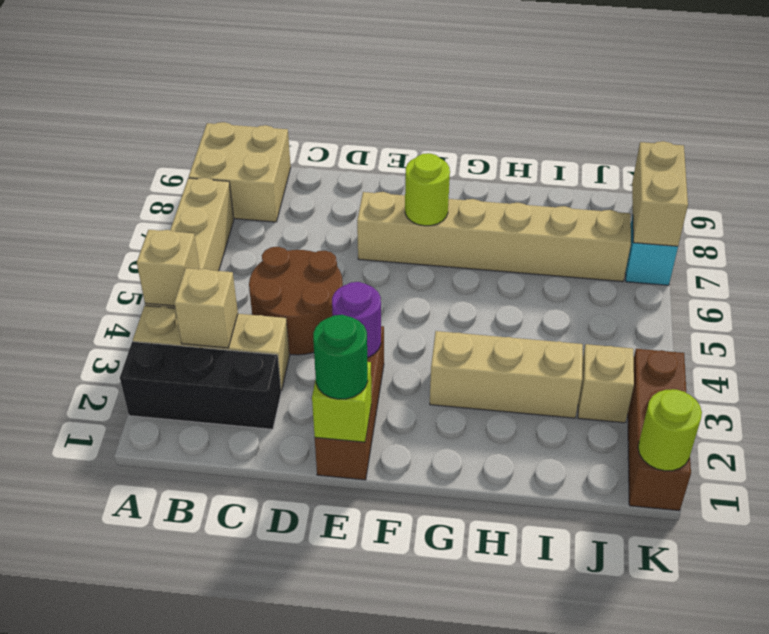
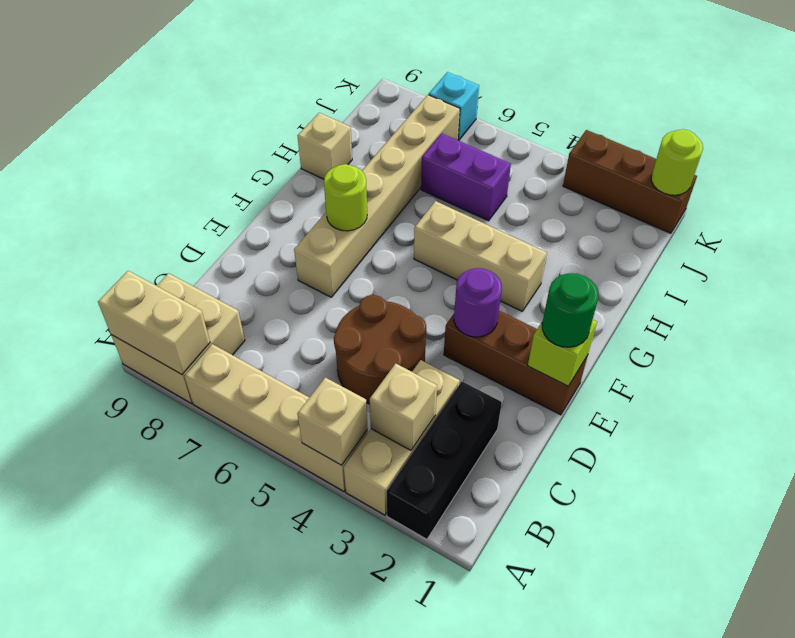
tan 1x3 brick [430,331,583,418] -> tan 1x3 brick turned to [414,201,547,311]
none -> purple 1x2 brick [421,134,511,221]
tan 1x1 brick [578,344,634,423] -> tan 1x1 brick moved to [298,113,352,179]
tan 1x2 brick [632,141,688,246] -> tan 1x2 brick moved to [98,271,210,374]

